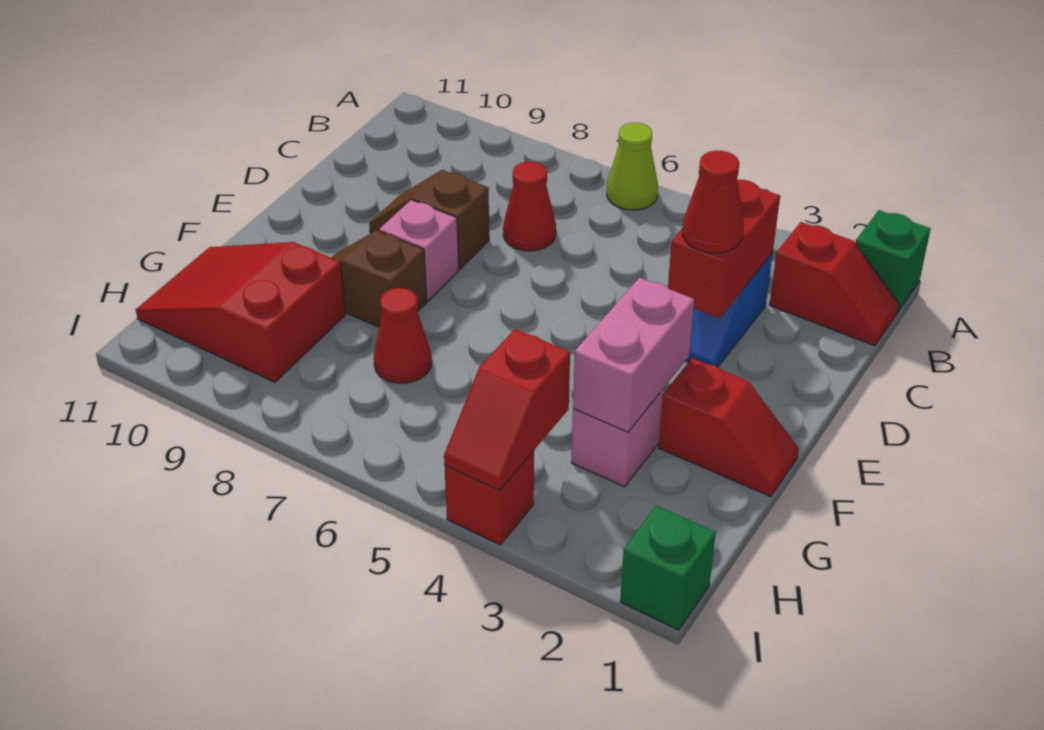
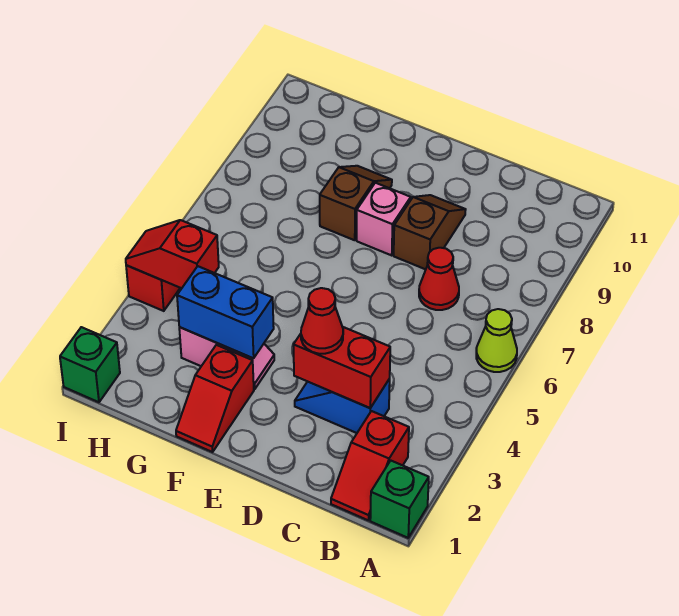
pink 1x2 brick [573,278,694,432] -> blue 1x2 brick [177,266,274,358]
red 1x1 cone [374,288,432,383] -> none
red 2x3 slope [136,242,345,382] -> none

